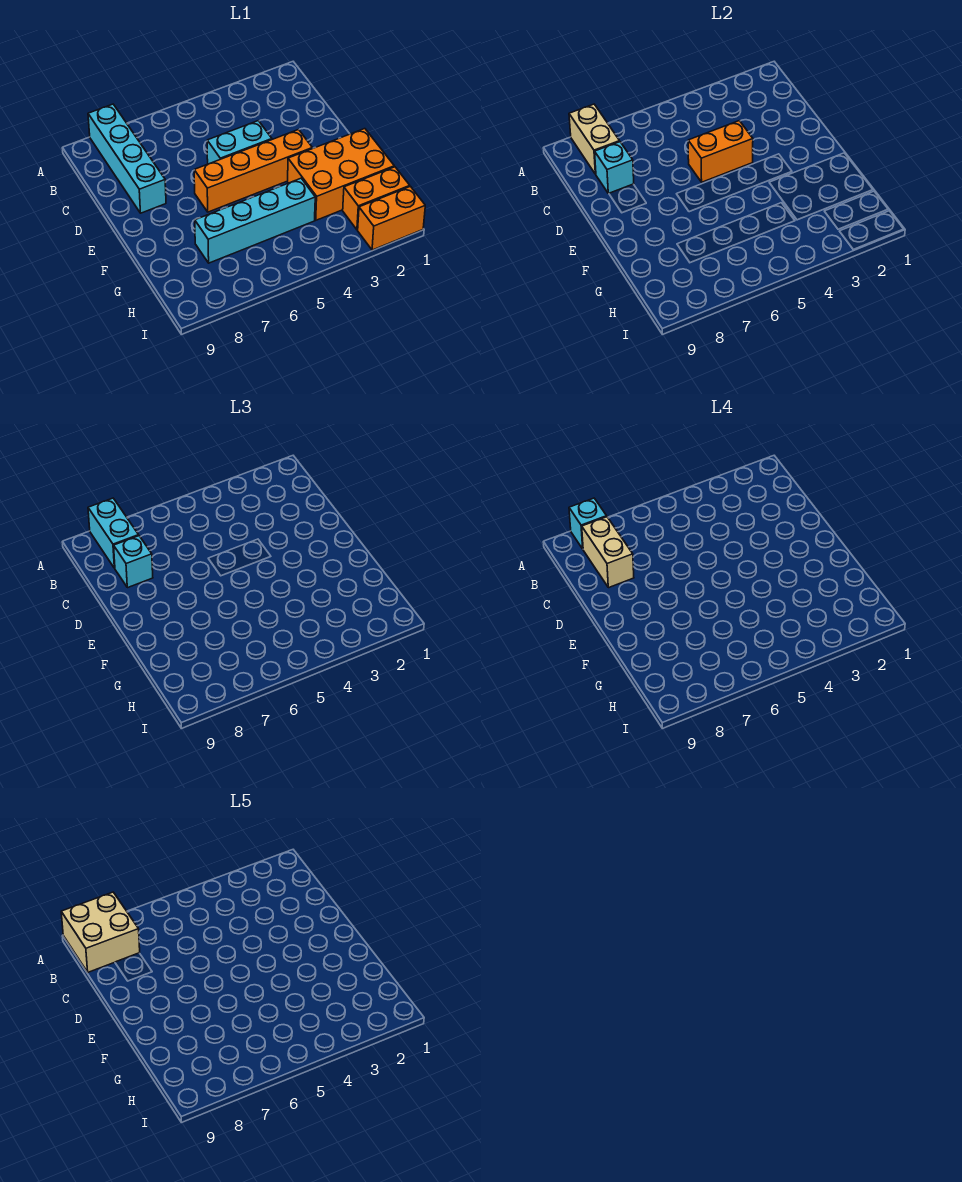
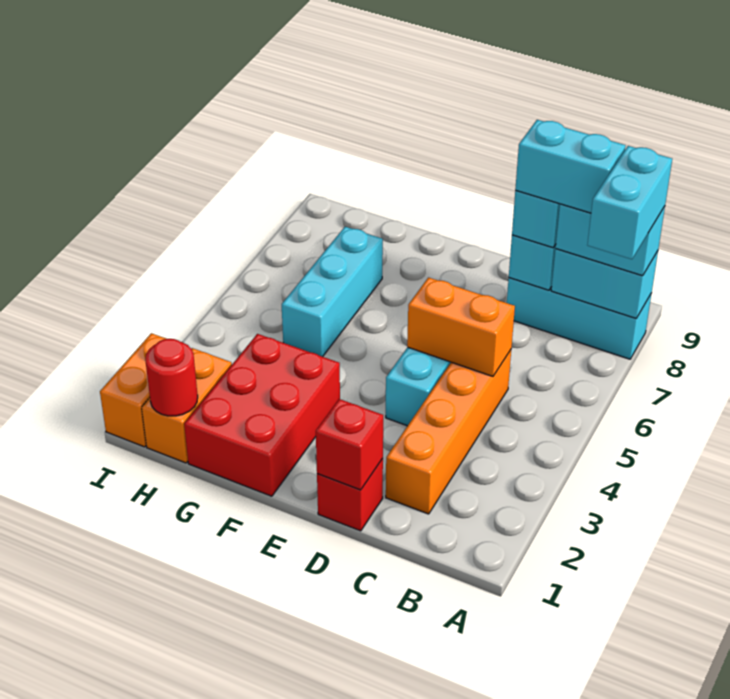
cyan 1x4 brick [88,104,166,213] -> cyan 1x3 brick [507,278,652,359]
tan 1x2 brick [569,104,620,174] -> cyan 1x2 brick [551,249,658,318]
cyan 1x1 brick [569,498,607,549] -> cyan 1x2 brick [587,146,672,259]
tan 2x2 brick [61,892,140,972] -> none
tan 1x2 brick [582,517,634,588] -> cyan 1x2 brick [515,120,626,213]
none -> red 1x1 brick [317,458,383,531]
none -> red 1x1 brick [316,399,383,490]
orange 1x2 brick [688,121,753,182] -> orange 1x2 brick turned to [407,278,515,376]
orange 1x4 brick [194,130,312,212] -> orange 1x4 brick moved to [386,350,511,514]
orange 2x3 brick [288,129,394,220] -> red 2x3 brick [184,334,340,496]
cyan 1x4 brick [195,178,315,263] -> cyan 1x3 brick [282,227,383,357]
none -> red 1x1 round brick [145,339,198,416]

